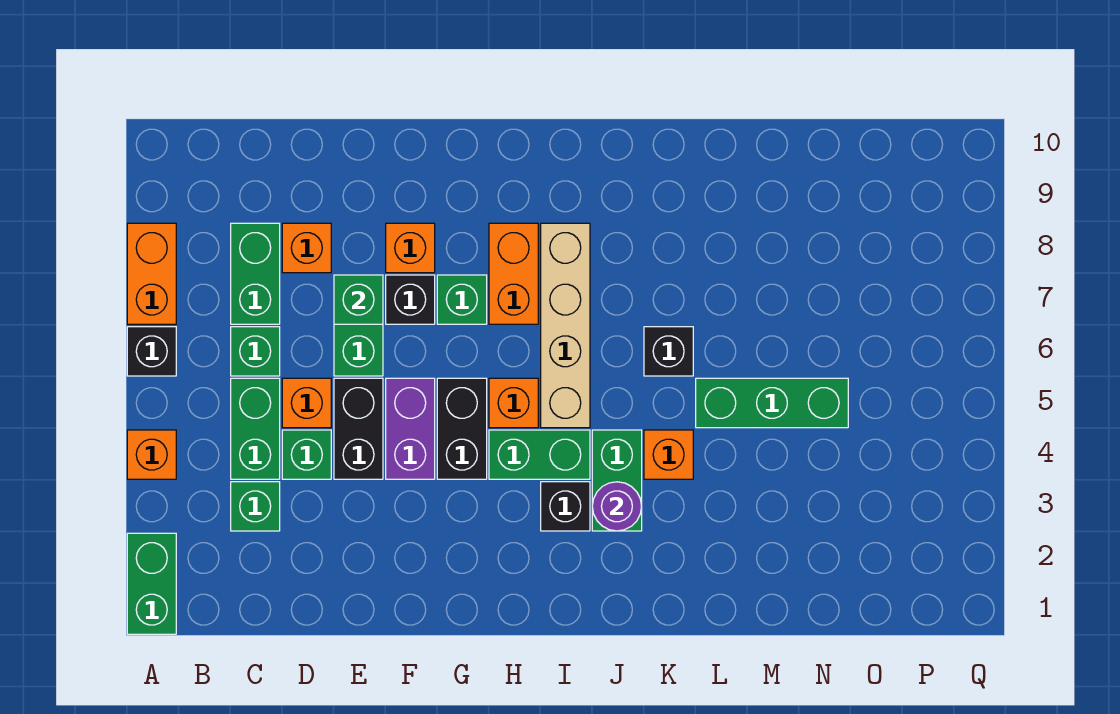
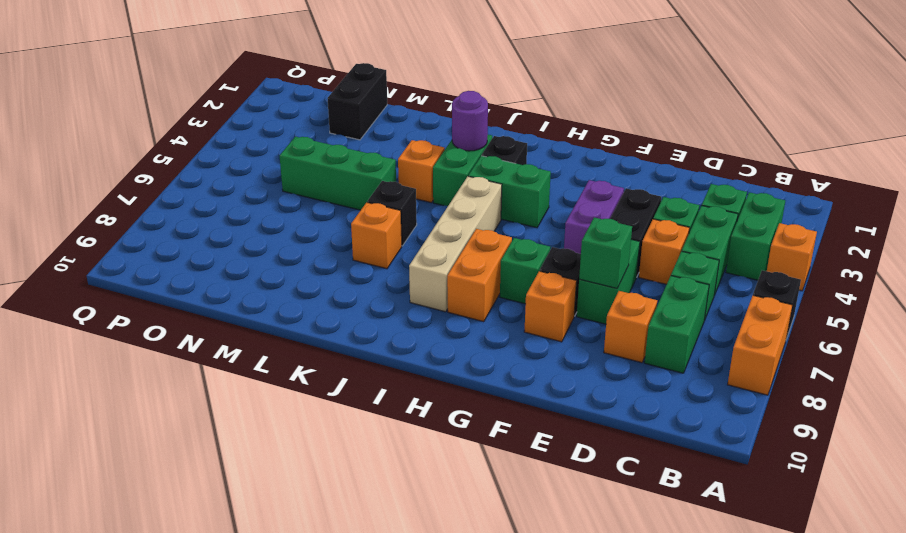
green 1x2 brick [127,533,176,634] -> green 1x2 brick moved to [726,192,785,280]
black 1x2 brick [437,378,487,479] -> black 1x2 brick moved to [328,63,387,140]
orange 1x1 brick [489,378,538,428] -> orange 1x1 brick moved to [351,202,402,269]

